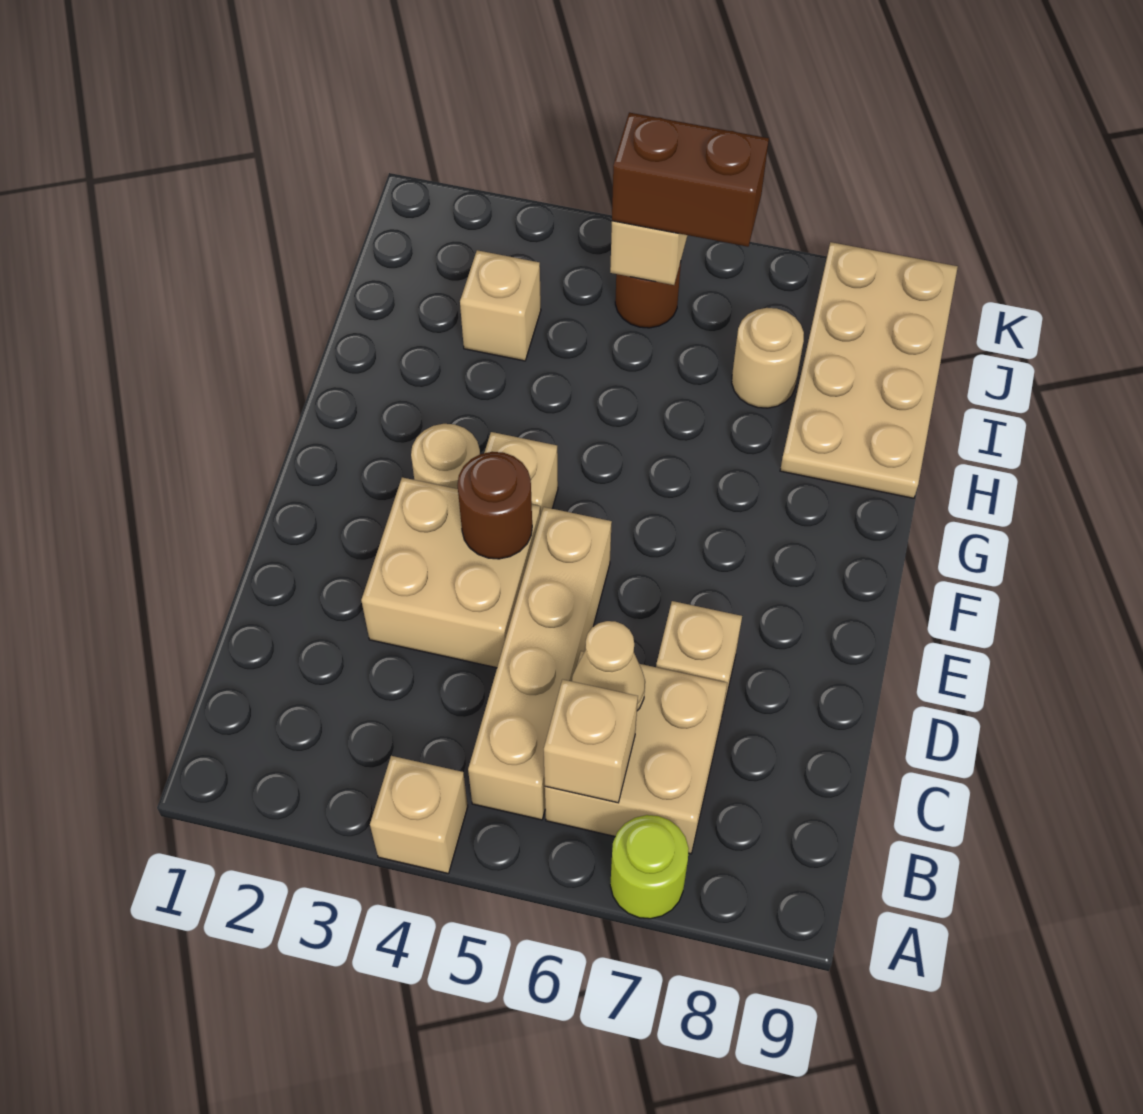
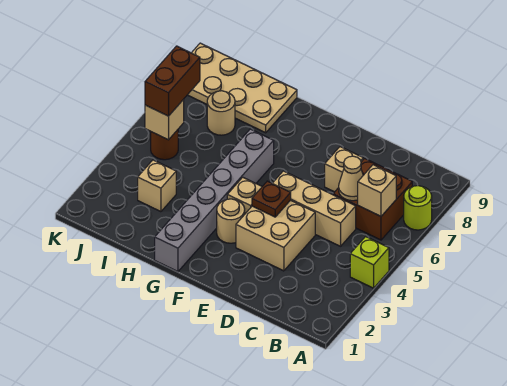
tan 1x1 brick [370,756,468,874] -> lime 1x1 brick [350,237,389,288]
tan 1x4 brick [468,507,612,820] -> tan 1x3 brick [272,171,356,246]
tan 2x2 brick [545,651,727,854] -> brown 2x2 brick [333,158,412,240]
brown 1x1 round brick [458,452,532,559] -> brown 1x1 plate [252,181,291,217]
none -> grey 1x6 brick [155,129,274,272]

